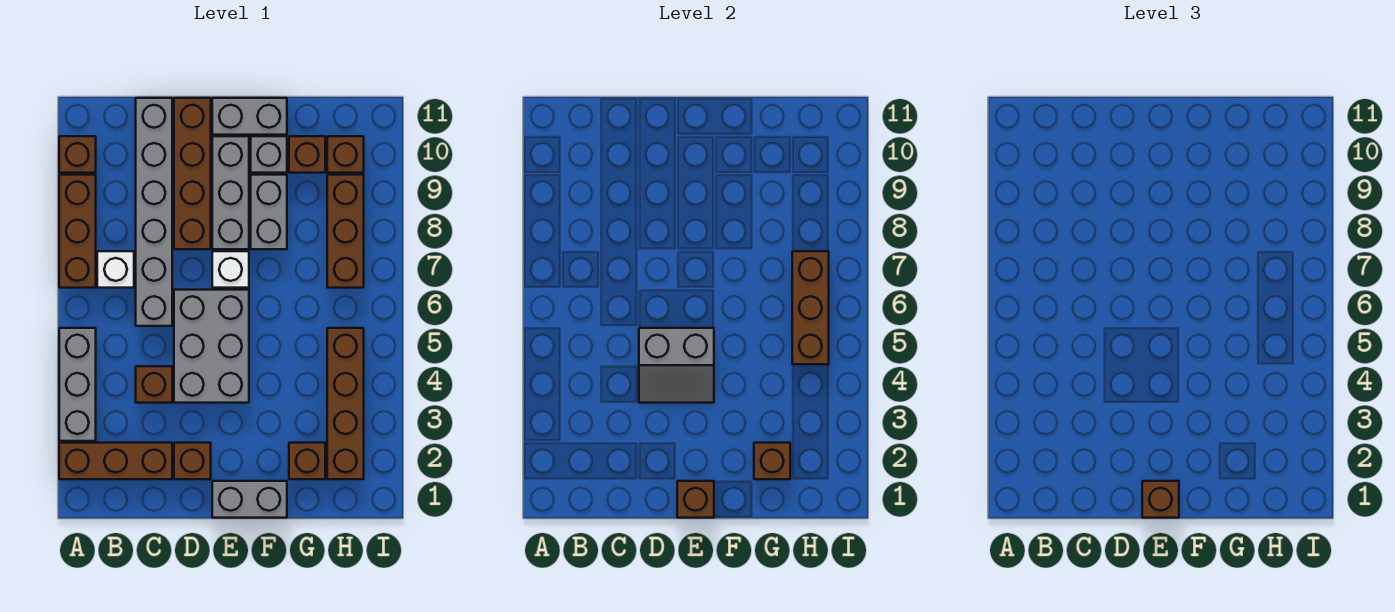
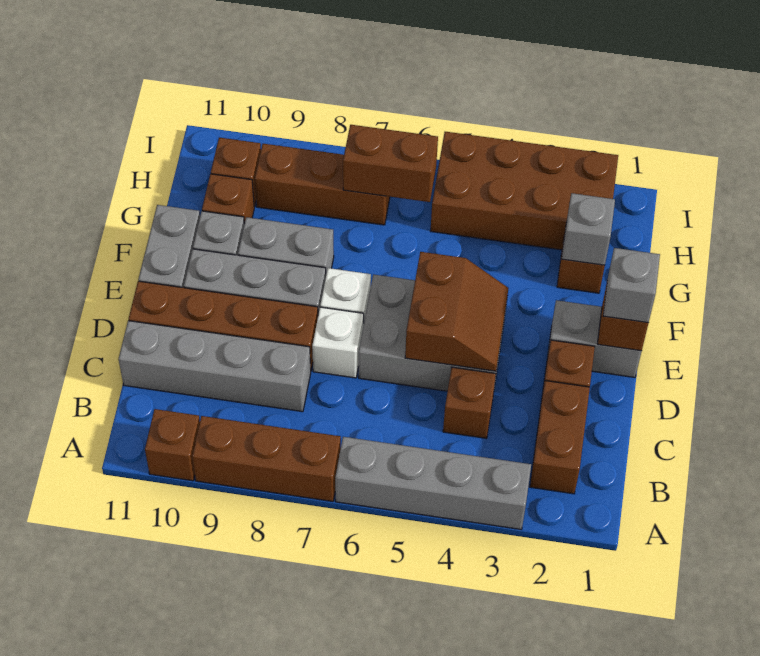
brown 1x3 brick [59,443,172,479] -> brown 1x2 brick [530,381,590,494]
grey 1x3 brick [59,328,96,441] -> grey 1x4 brick [335,437,531,529]
white 1x1 brick [97,251,134,288] -> white 1x1 brick moved to [312,307,364,378]
grey 1x6 brick [136,98,172,326] -> grey 1x4 brick [119,321,311,412]
grey 2x2 slope [639,328,714,403] -> brown 2x2 slope [405,252,508,371]
grey 1x2 brick [212,481,287,518] -> grey 1x2 brick turned to [547,300,642,377]
brown 1x1 brick [1142,481,1179,518] -> grey 1x1 brick [603,248,660,323]
brown 1x1 brick [754,443,790,479] -> grey 1x1 brick [562,193,615,265]
brown 1x4 brick [327,328,364,479] -> brown 2x4 brick [430,132,618,250]
brown 1x3 brick [792,251,829,364] -> brown 1x2 brick [343,125,438,202]

